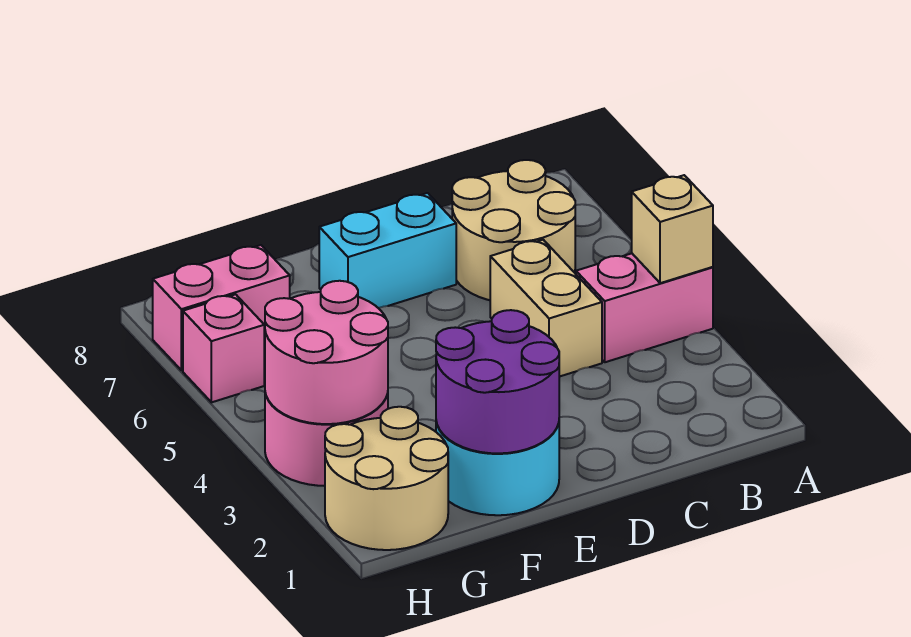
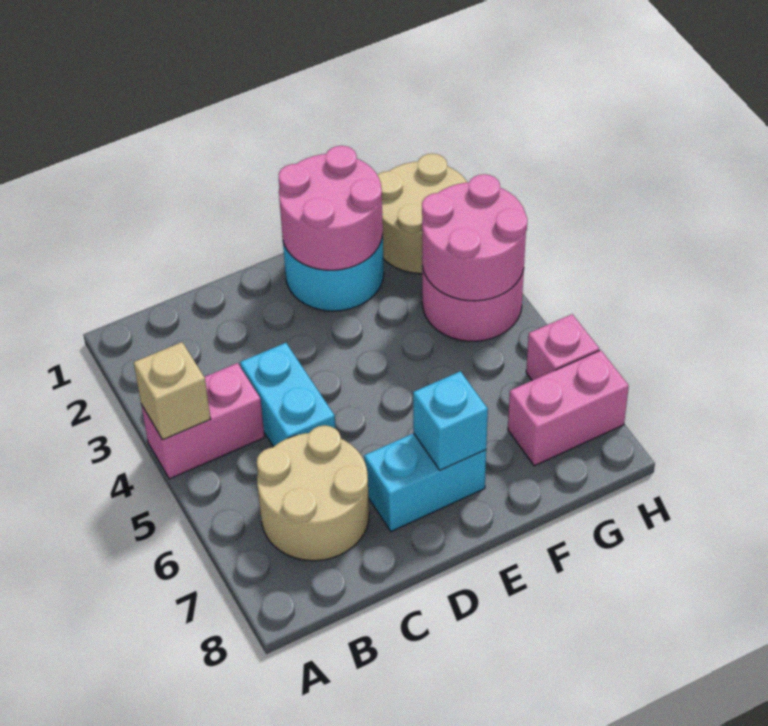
tan 1x2 brick [490,240,602,377] -> cyan 1x2 brick [240,343,335,447]
purple 2x2 round brick [436,310,559,453] -> pink 2x2 round brick [279,146,383,270]
none -> cyan 1x1 brick [413,371,488,470]

